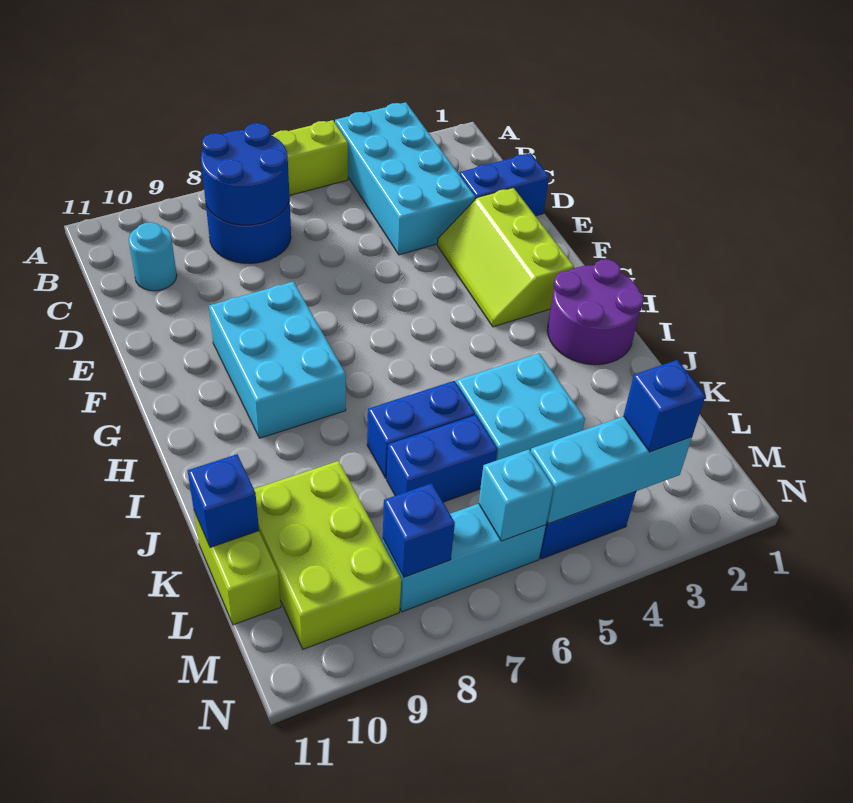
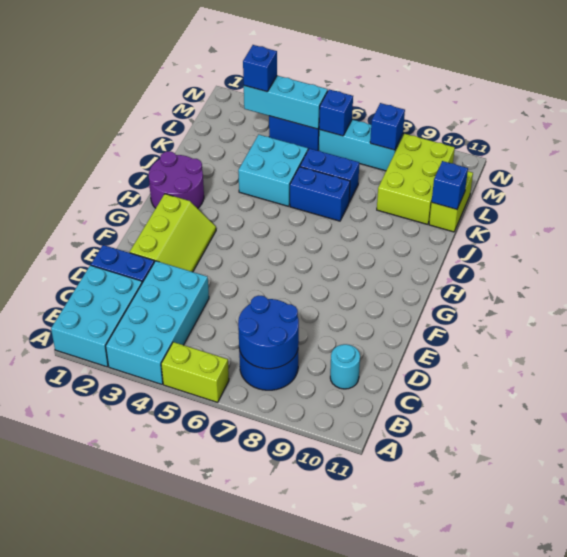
cyan 2x3 brick [209,282,346,438] -> cyan 2x3 brick moved to [51,265,142,367]
cyan 1x1 brick [479,449,553,541] -> blue 1x1 brick [319,89,353,136]

